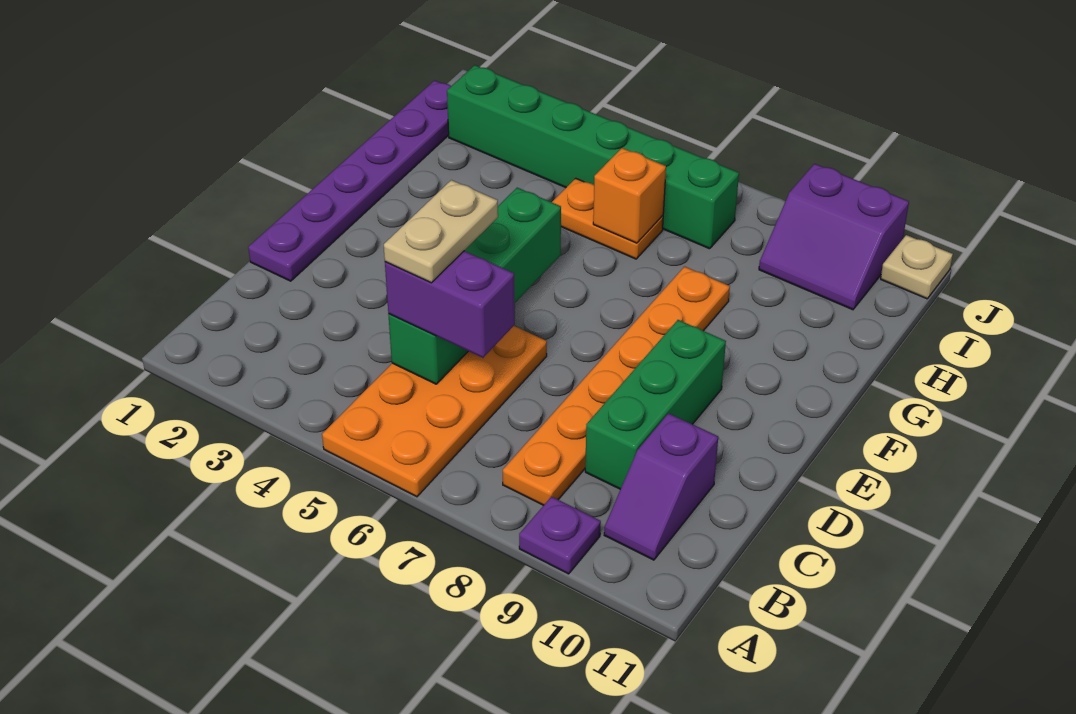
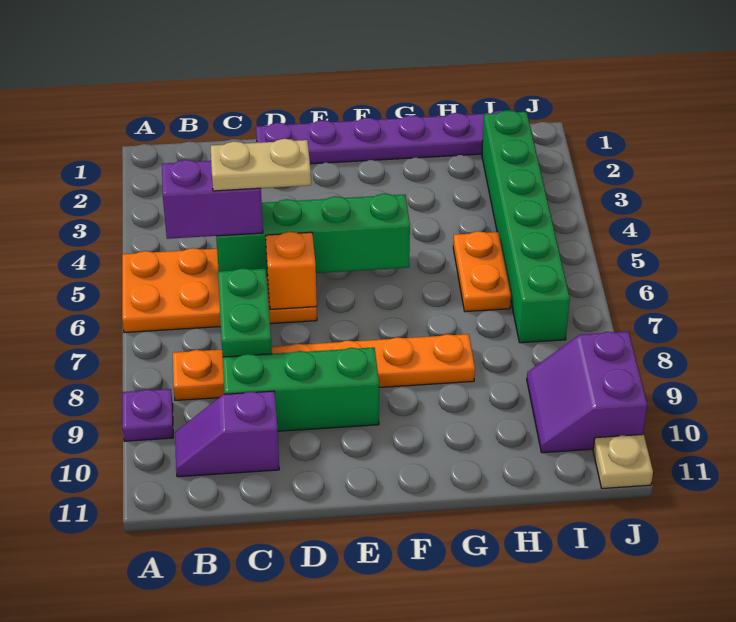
purple 1x2 brick [385,251,515,358] -> purple 1x2 brick turned to [162,160,263,239]
none -> green 1x2 brick [218,268,272,357]
orange 1x1 brick [593,148,666,243] -> orange 1x1 brick moved to [266,232,317,310]

